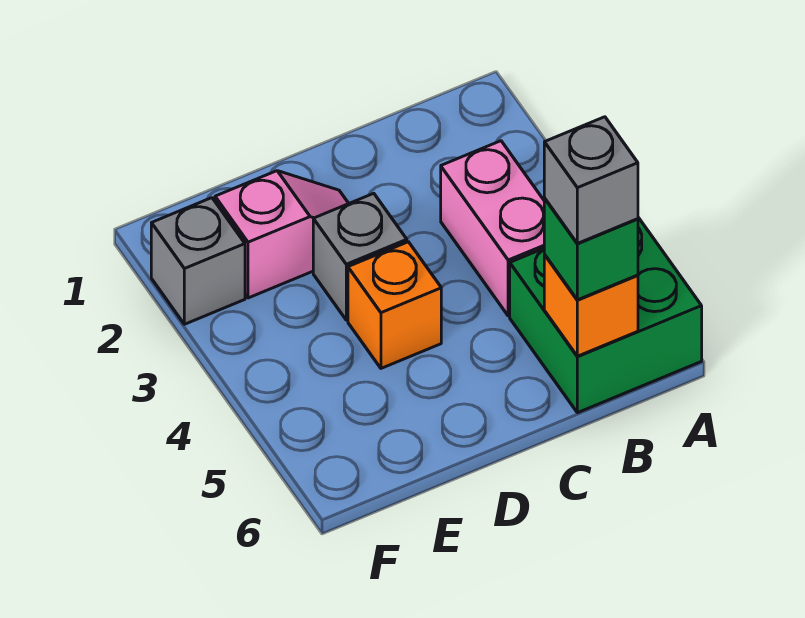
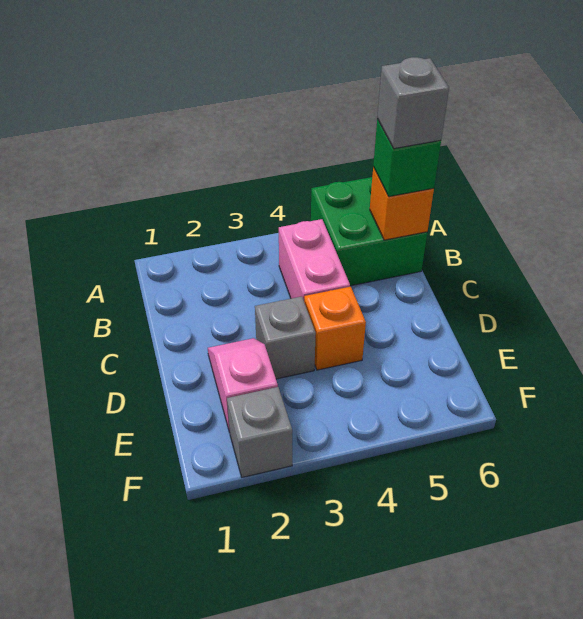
pink 1x2 brick [441,141,544,316] -> pink 1x2 brick turned to [279,219,350,300]

